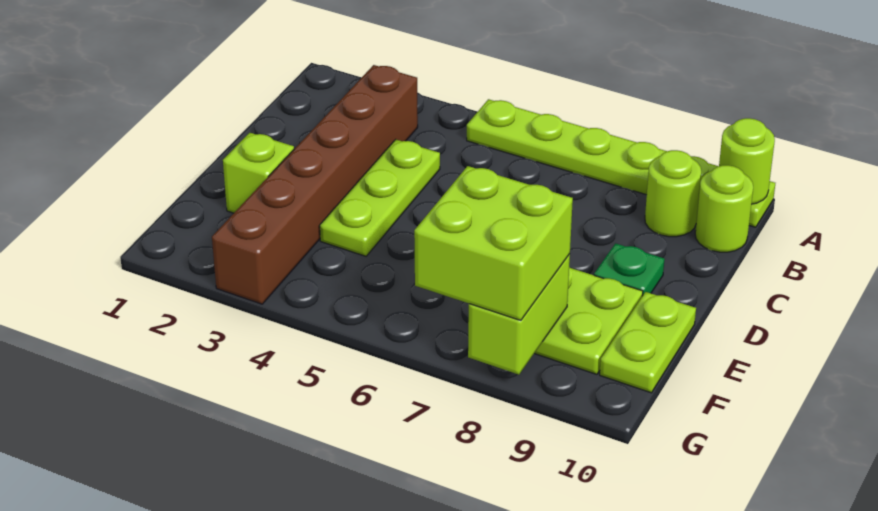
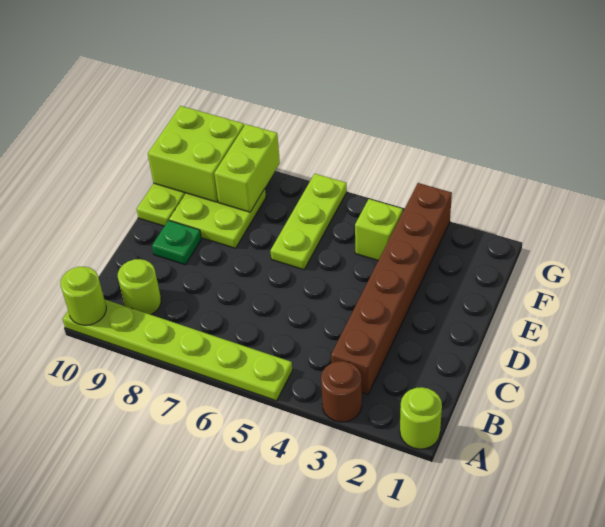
none -> brown 1x1 round brick [321,361,362,422]
lime 1x1 round brick [695,165,753,252] -> lime 1x1 round brick moved to [400,387,442,449]
lime 1x3 plate [320,140,440,256] -> lime 1x3 plate moved to [270,174,347,270]
lime 1x1 brick [223,133,294,213] -> lime 1x1 brick moved to [355,199,403,261]
lime 2x2 brick [414,166,573,320] -> lime 2x2 brick moved to [148,106,244,202]

